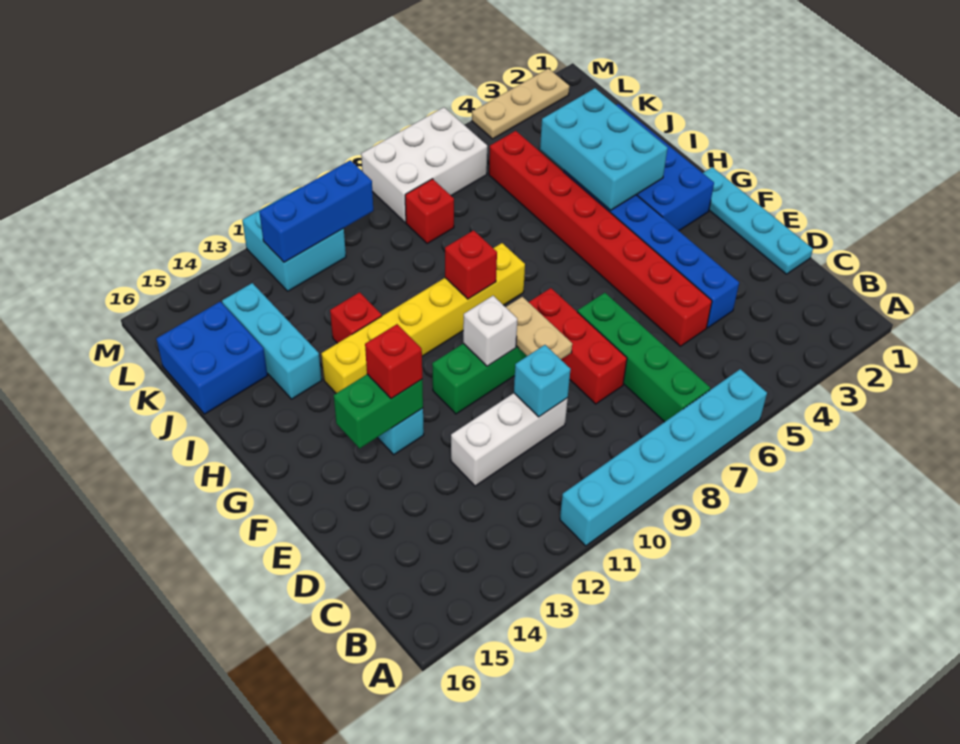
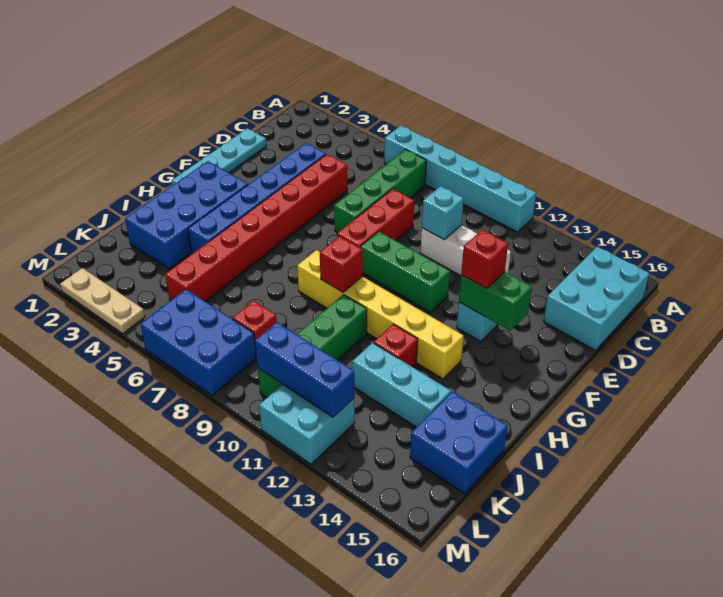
tan 1x2 plate [506,297,572,359] -> none
white 1x1 brick [463,296,517,366] -> none
cyan 2x3 brick [540,88,668,210] -> cyan 2x3 brick moved to [544,247,649,350]
none -> green 1x4 brick [258,295,367,398]
cyan 1x3 brick [222,283,322,399] -> cyan 1x3 brick turned to [352,343,451,427]
white 2x3 brick [361,107,487,222] -> blue 2x3 brick [140,289,256,396]

